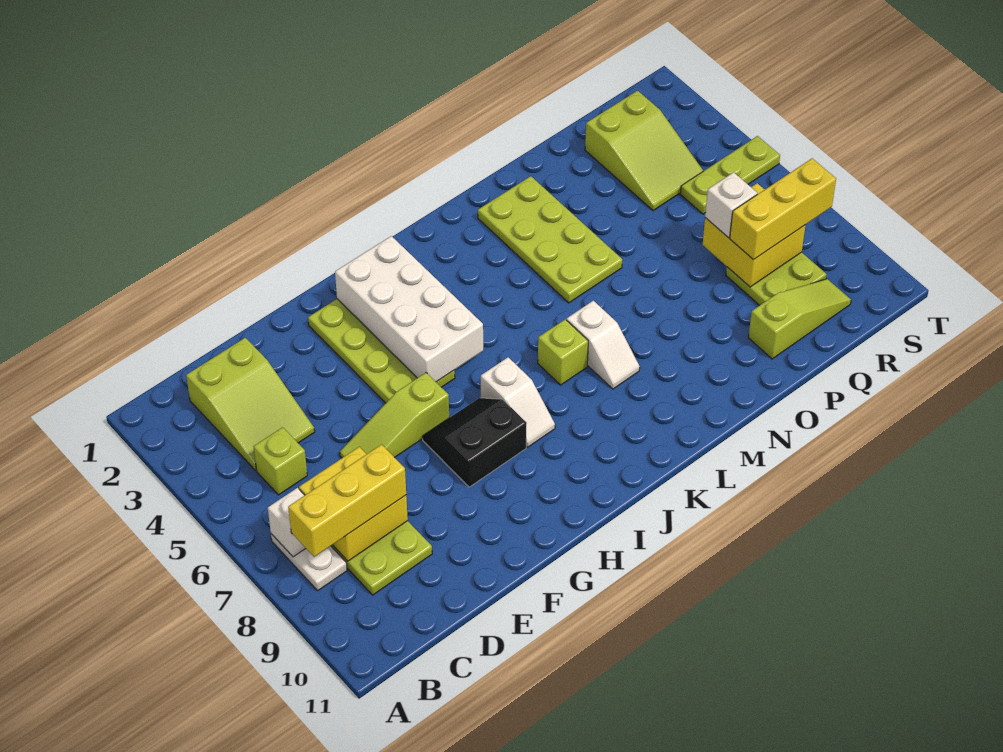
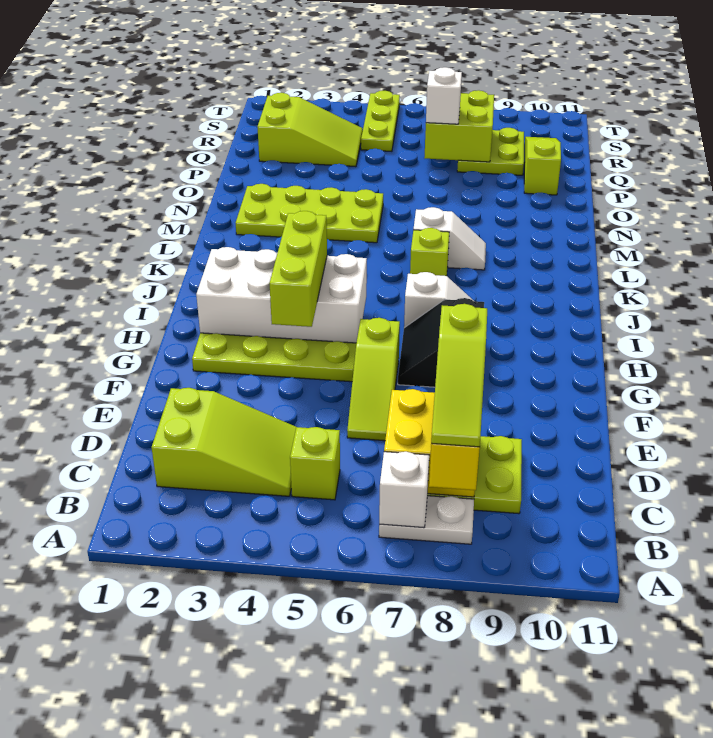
none -> lime 1x3 slope [431,304,487,447]
none -> lime 1x3 brick [270,211,327,327]
yellow 2x2 brick [703,183,805,287] -> lime 2x2 brick [424,90,494,162]
yellow 1x3 brick [730,158,836,260] -> none

